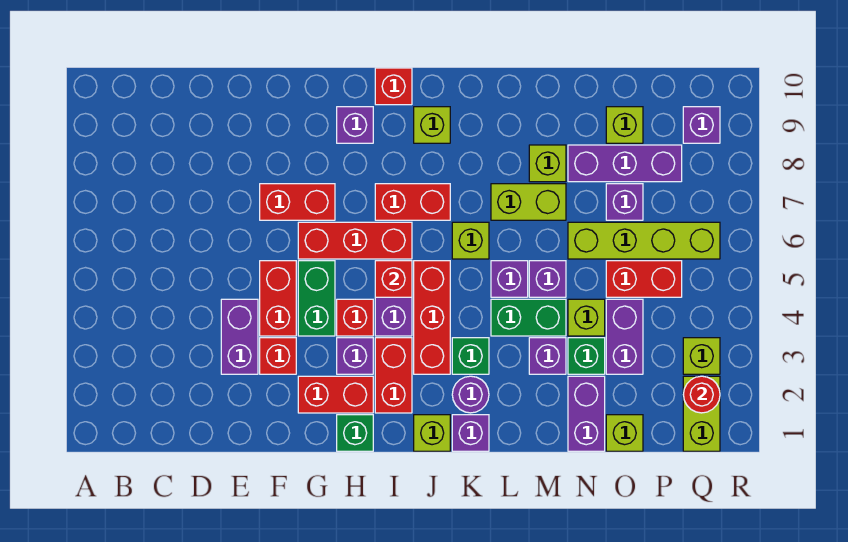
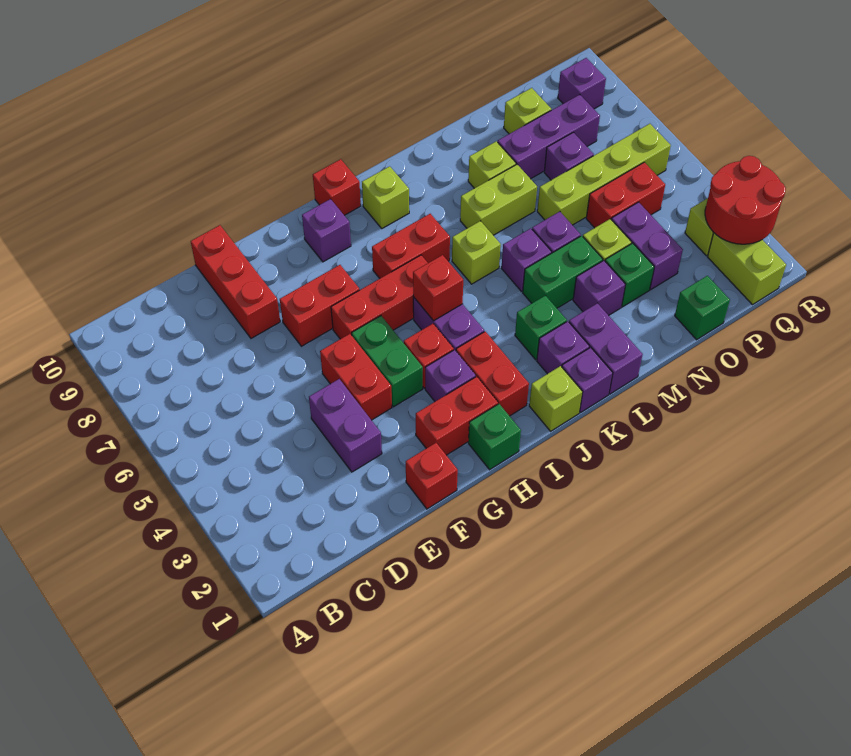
red 1x1 brick [260,338,296,374] -> red 1x1 brick moved to [406,443,458,509]
red 1x3 brick [414,261,450,374] -> red 1x3 brick moved to [191,225,280,338]
purple 1x1 round brick [452,376,489,413] -> purple 1x1 brick [537,321,590,374]
purple 1x2 brick [568,376,605,451] -> purple 1x2 brick moved to [569,303,643,394]
lime 1x1 brick [606,415,643,451] -> green 1x1 brick [675,276,730,340]
red 1x1 round brick [683,376,720,413] -> red 2x2 round brick [705,156,786,244]

